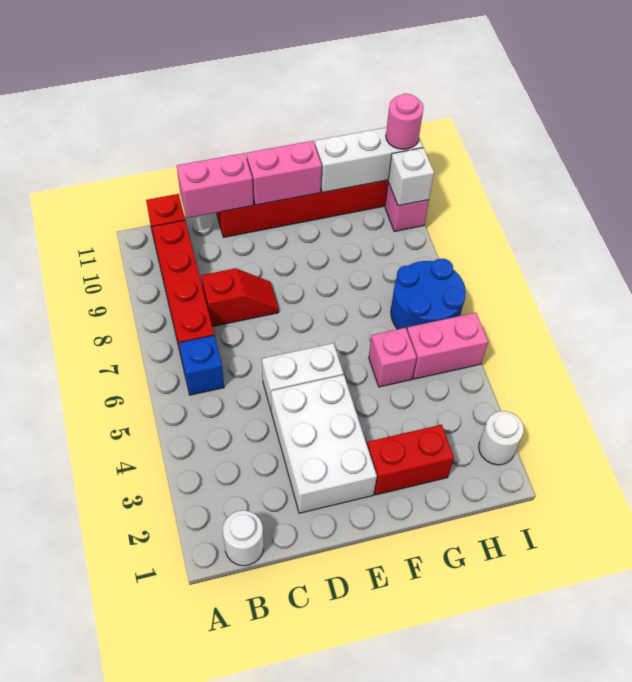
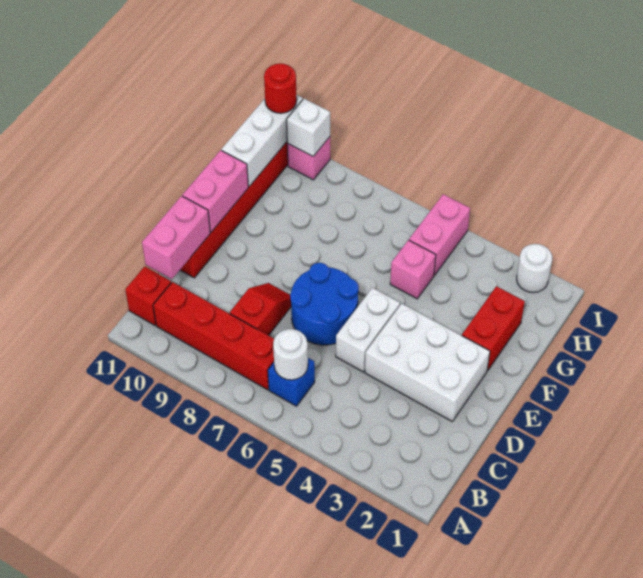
white 1x1 round brick [223,510,264,566] -> white 1x1 round brick moved to [273,329,308,380]
blue 2x2 round brick [391,259,466,329] -> blue 2x2 round brick moved to [290,263,359,345]
pink 1x1 round brick [386,94,423,149] -> red 1x1 round brick [264,63,297,113]

